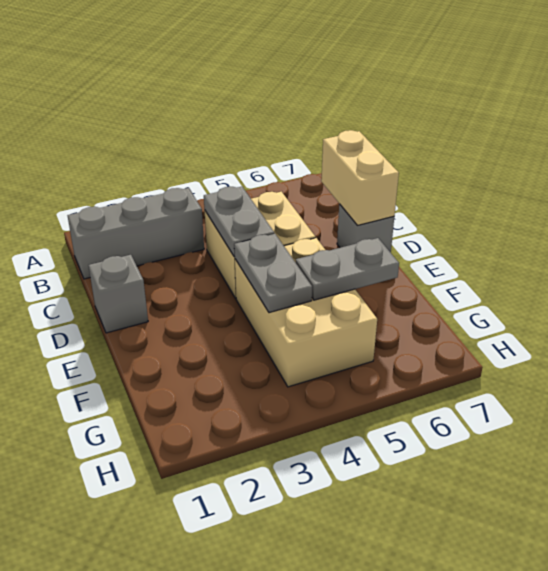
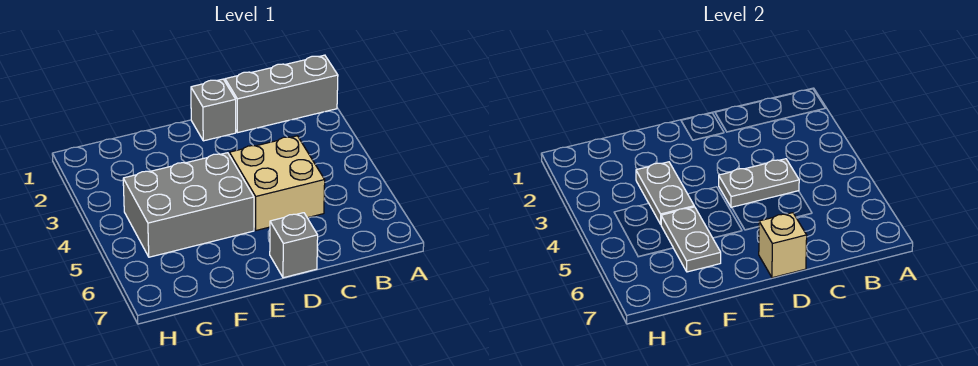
grey 1x3 brick [68,188,204,279] -> grey 1x3 brick turned to [225,55,338,133]
tan 1x2 brick [321,130,399,225] -> tan 1x1 brick [759,213,807,278]
tan 2x3 brick [235,238,377,387] -> grey 2x3 brick [123,153,254,257]
grey 1x2 plate [234,234,312,313] -> grey 1x2 plate turned to [636,162,694,224]

